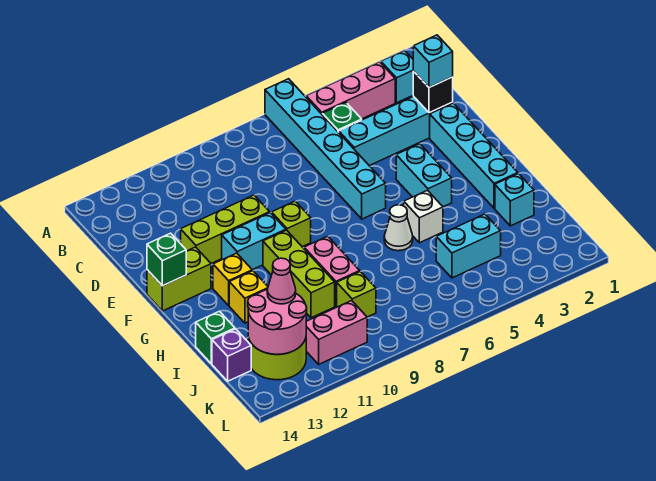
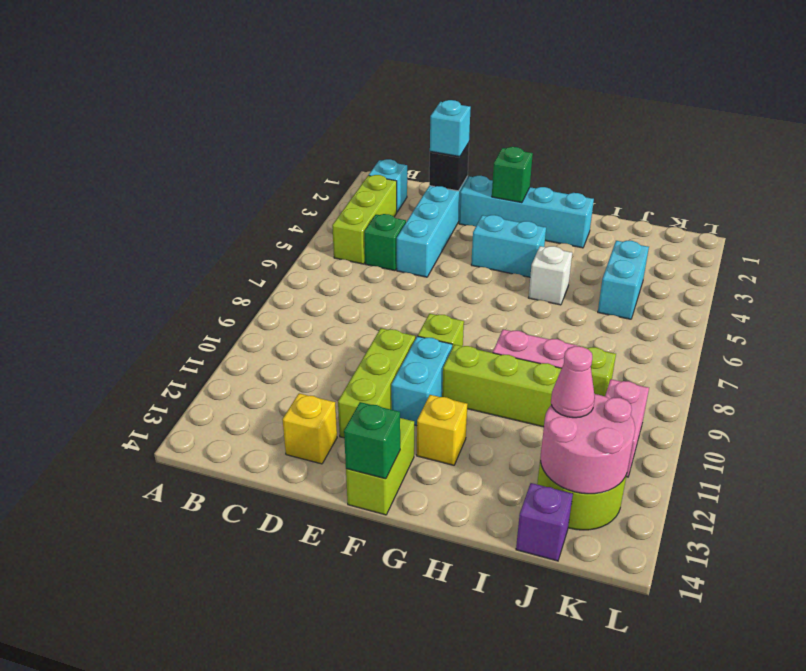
cyan 1x6 brick [265,79,386,219] -> none
pink 1x3 brick [306,62,395,119] -> lime 1x3 brick [332,175,397,264]
white 1x1 cone [384,205,413,251] -> none
yellow 1x1 brick [229,271,268,323] -> yellow 1x1 brick moved to [282,393,337,464]
cyan 1x1 brick [495,174,534,226] -> none
green 1x1 brick [196,311,235,364] -> green 1x1 brick moved to [492,147,533,203]

